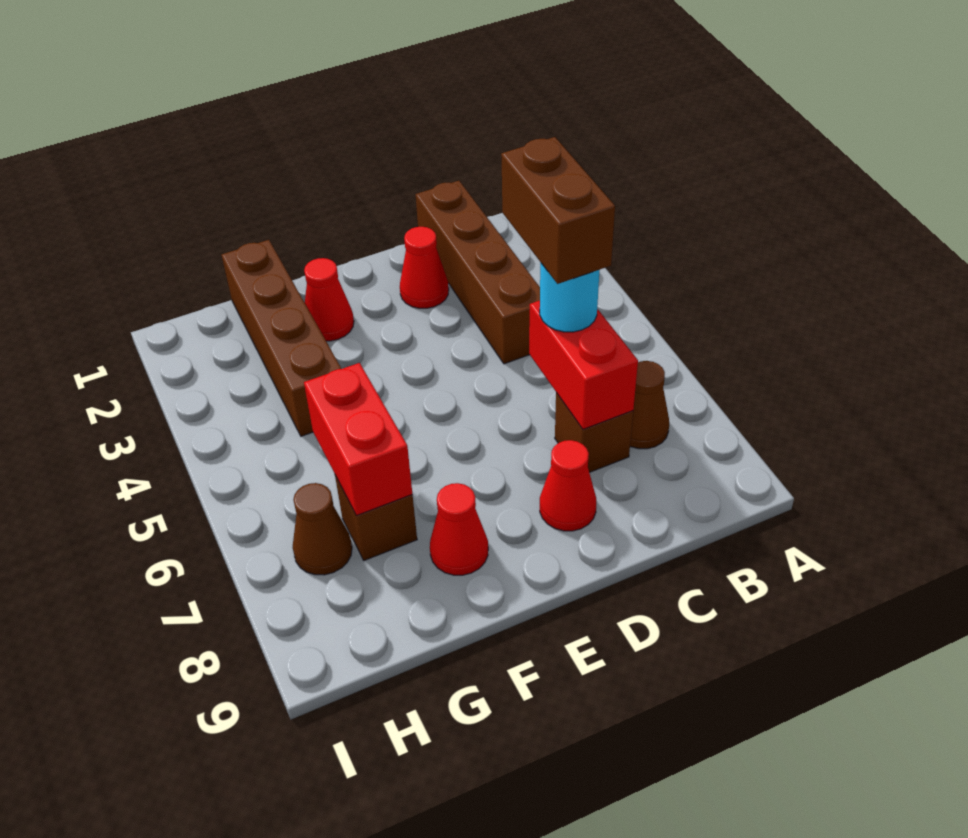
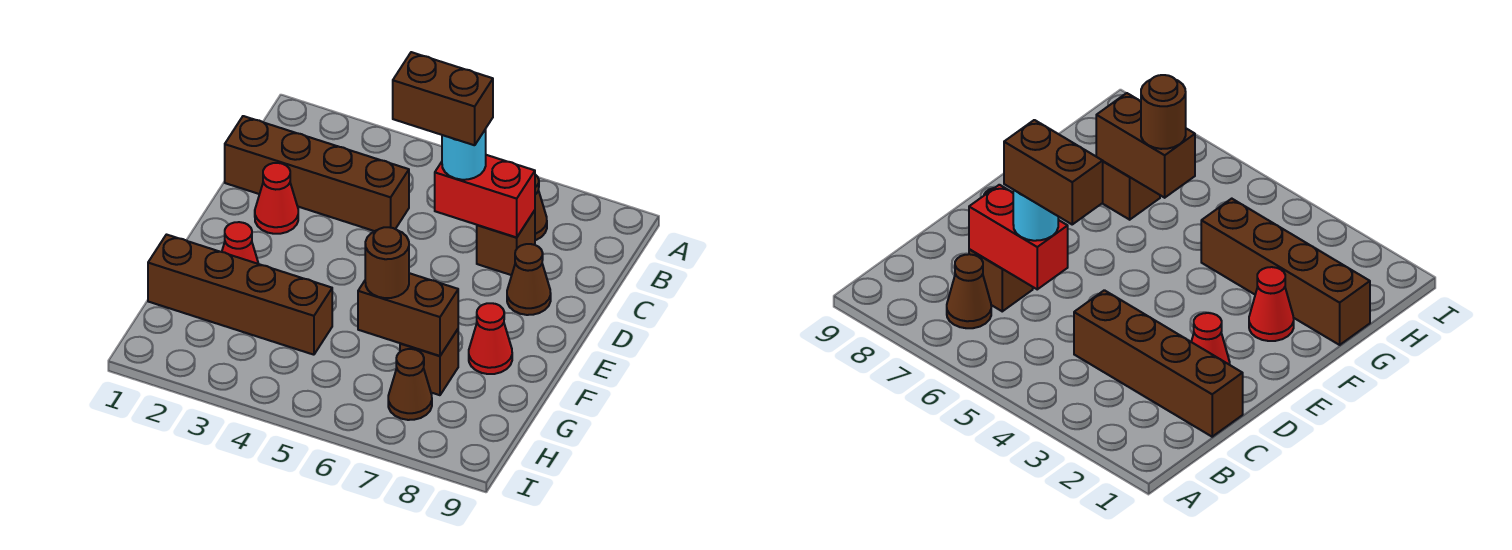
red 1x1 cone [540,440,596,531] -> brown 1x1 cone [507,244,551,315]
red 1x2 brick [304,363,412,516] -> brown 1x2 brick [358,273,458,356]
none -> brown 1x1 round brick [365,227,409,298]

